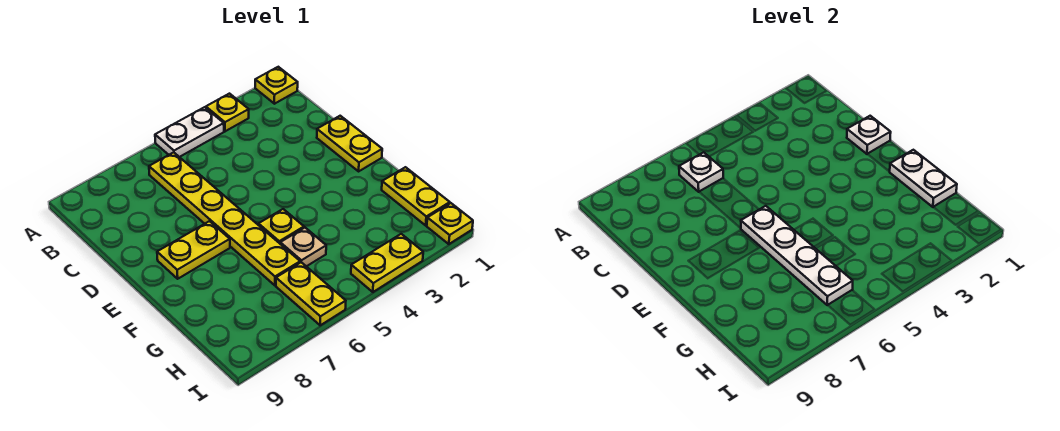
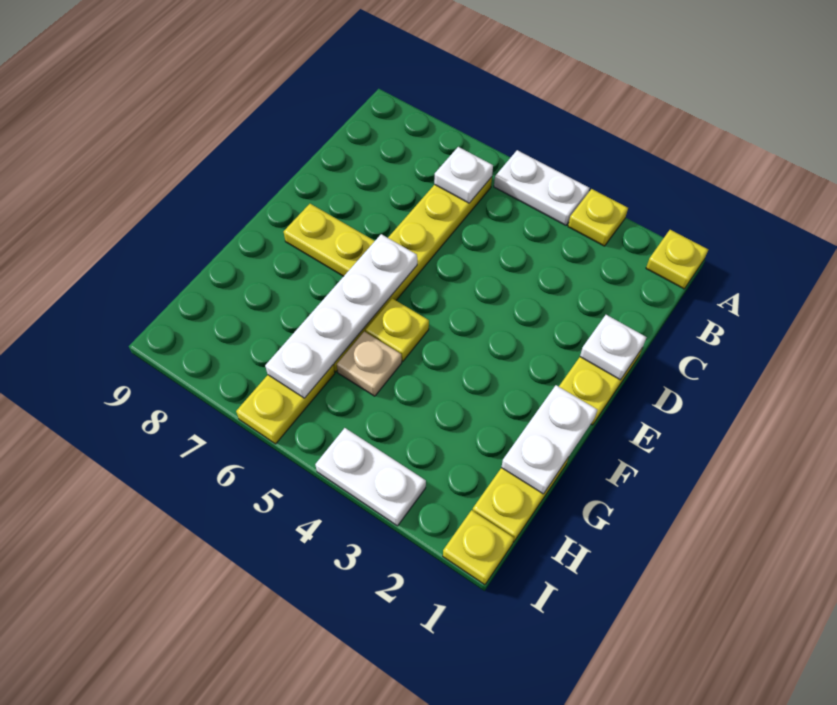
yellow 1x2 plate [351,234,423,292] -> white 1x2 plate [315,428,426,526]

